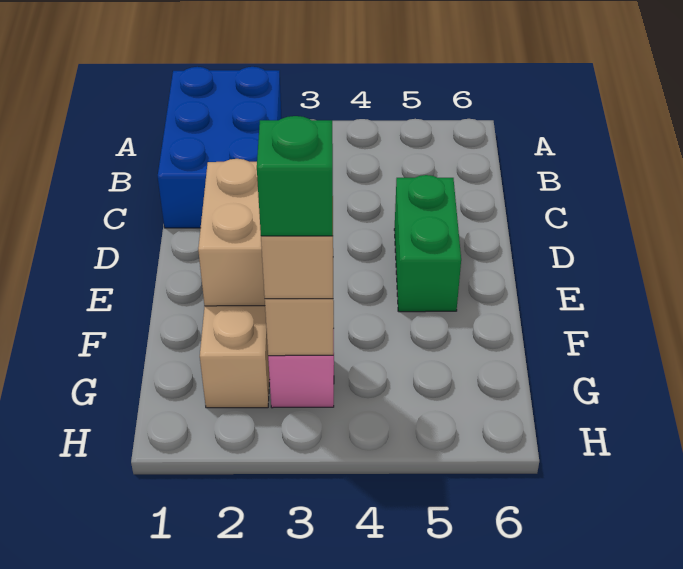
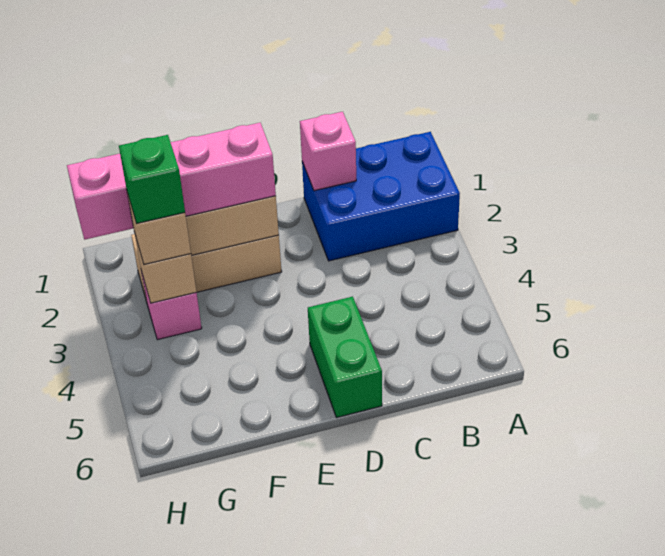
none -> pink 1x1 brick [300,112,356,191]
green 1x2 brick [394,175,461,312] -> green 1x2 brick turned to [308,297,382,418]
none -> pink 1x4 brick [67,123,276,240]

